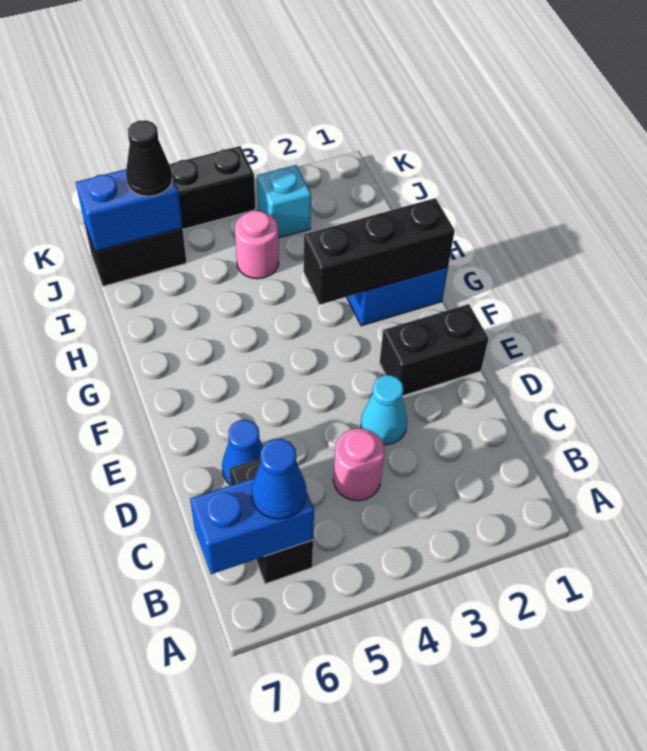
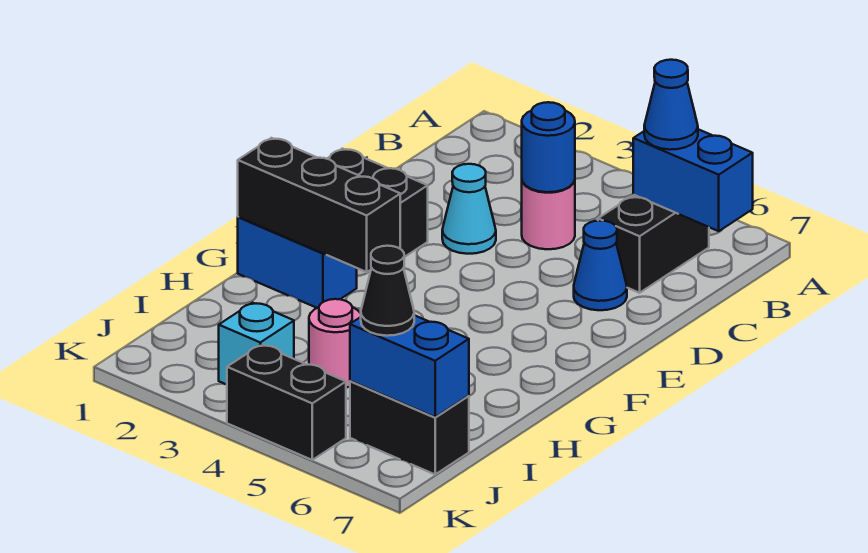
none -> blue 1x1 round brick [522,102,575,192]

